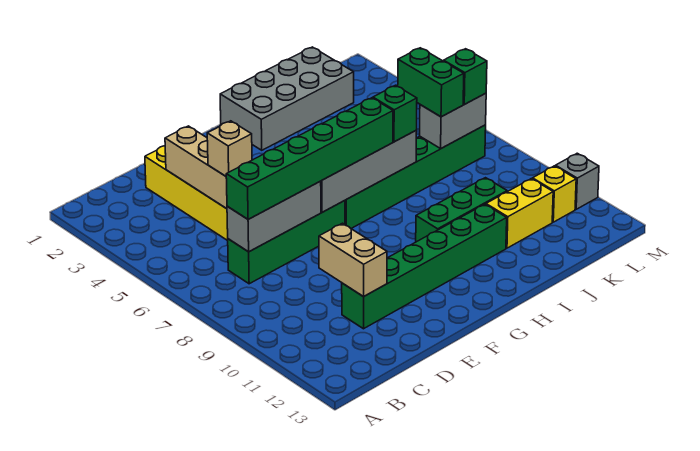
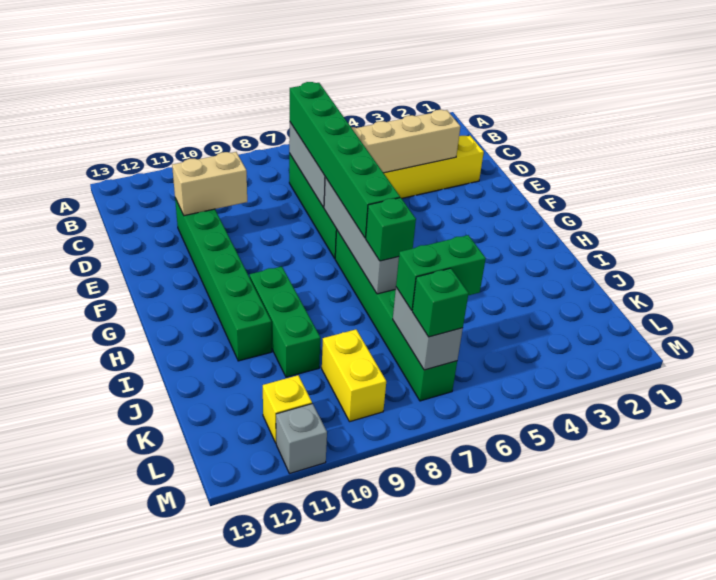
tan 1x1 brick [207,121,252,176] -> none
grey 2x4 brick [220,47,354,150] -> none
yellow 1x2 brick [486,179,553,248] -> yellow 1x2 brick moved to [322,329,386,422]

